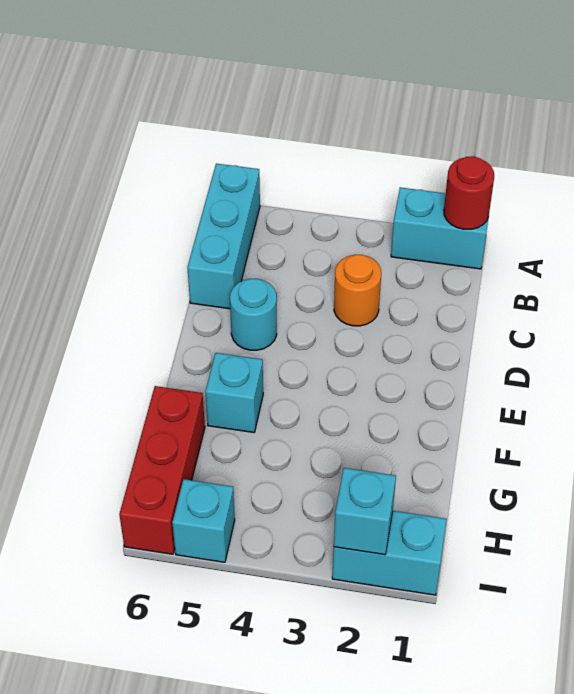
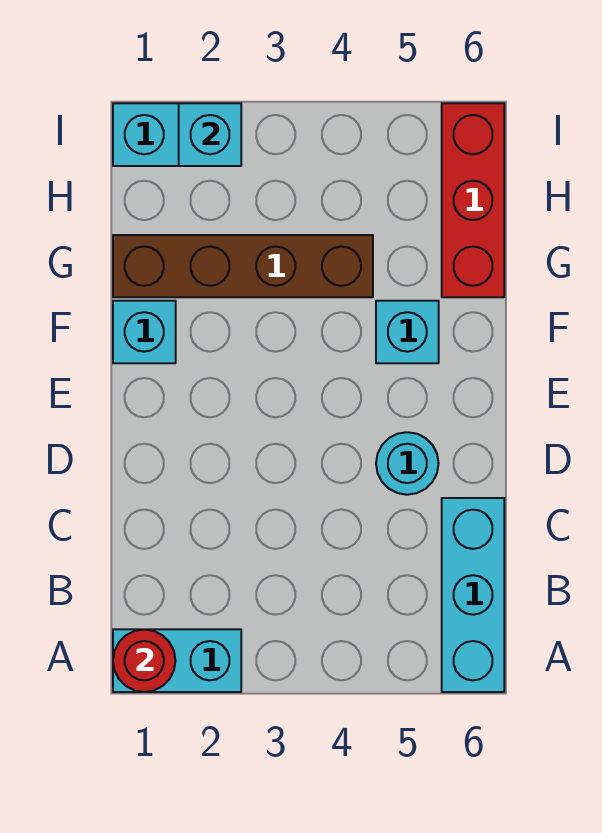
orange 1x1 round brick [334,255,381,326] -> none
none -> brown 1x4 brick [113,235,373,297]
cyan 1x1 brick [172,479,235,562] -> cyan 1x1 brick moved to [113,301,176,363]

